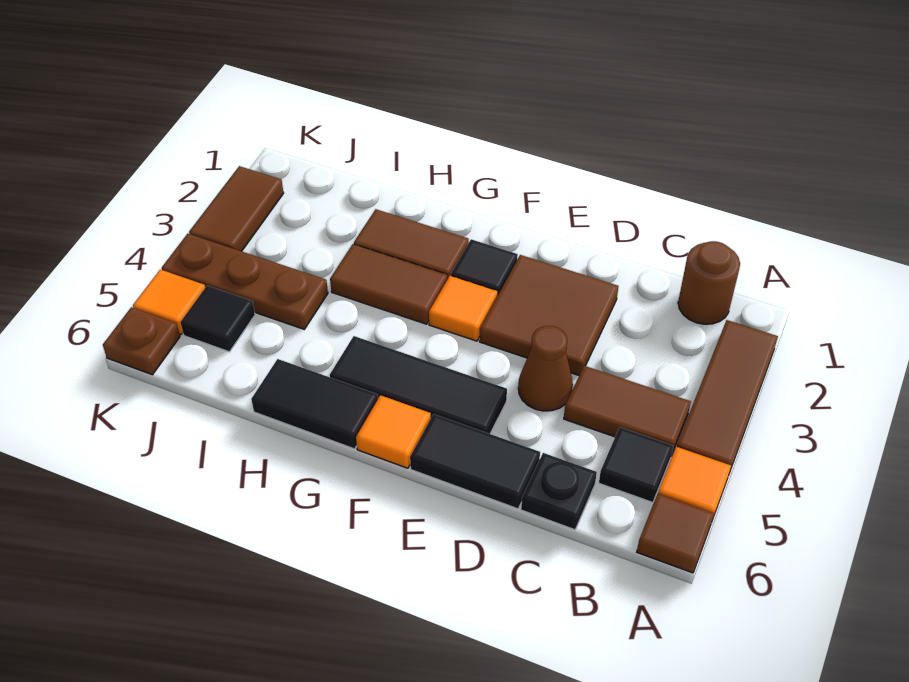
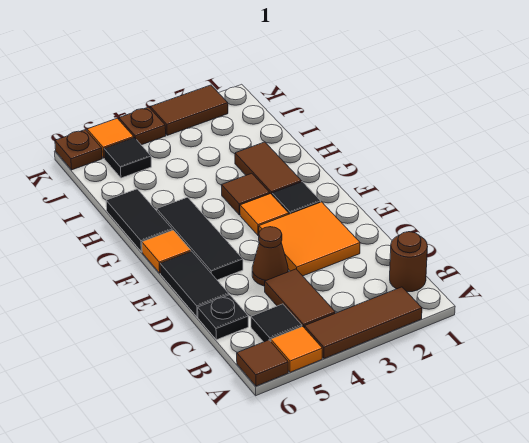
brown 2x2 tile [479,255,619,375] -> orange 2x2 tile [259,202,360,276]
brown 1x2 tile [330,244,447,324] -> brown 1x1 tile [222,173,270,215]
brown 1x3 plate [162,234,328,329] -> brown 1x1 plate [119,107,166,145]

